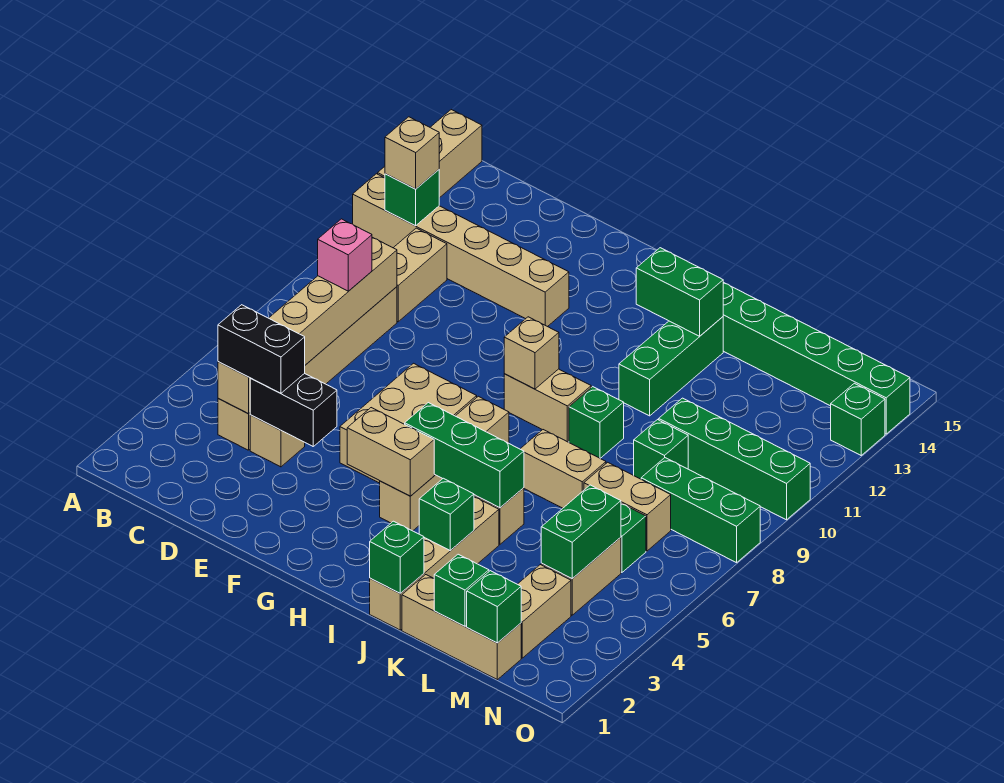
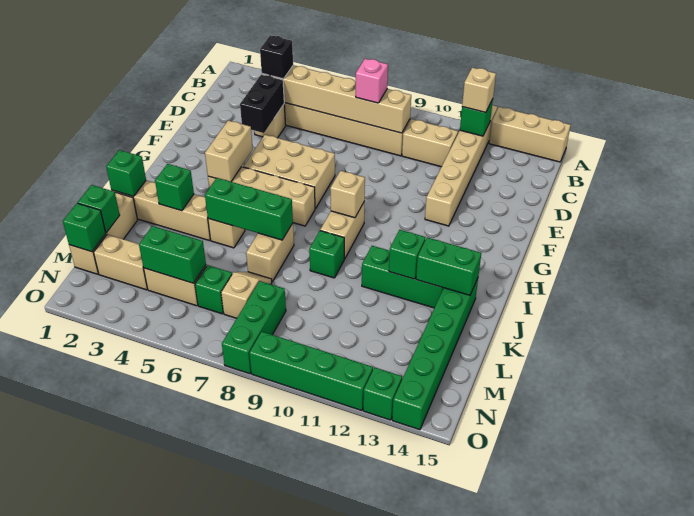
black 1x2 brick [218,305,305,393] -> black 1x1 brick [260,35,293,79]
green 1x3 brick [405,403,524,508] -> green 1x3 brick turned to [205,178,293,240]
green 1x2 brick [636,248,723,336] -> green 1x2 brick turned to [416,237,481,295]
tan 1x2 brick [584,462,671,551] -> tan 1x2 slope [221,272,272,318]
green 1x1 brick [634,420,688,479] -> green 1x1 brick moved to [389,230,425,279]
green 1x4 brick [659,398,810,520] -> green 1x4 brick turned to [249,332,373,411]

